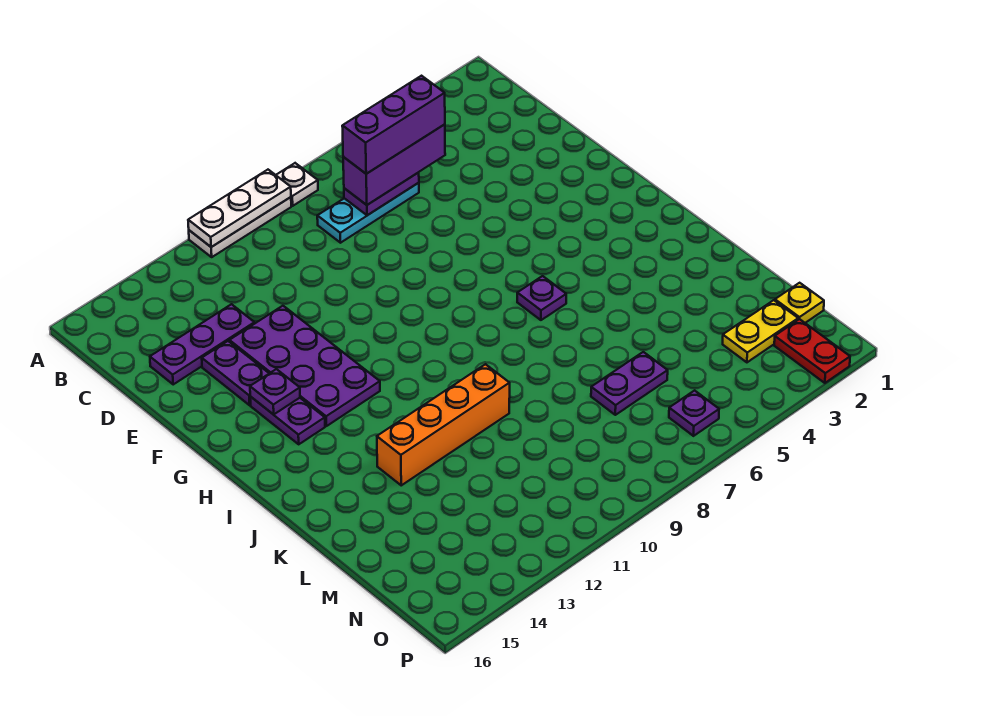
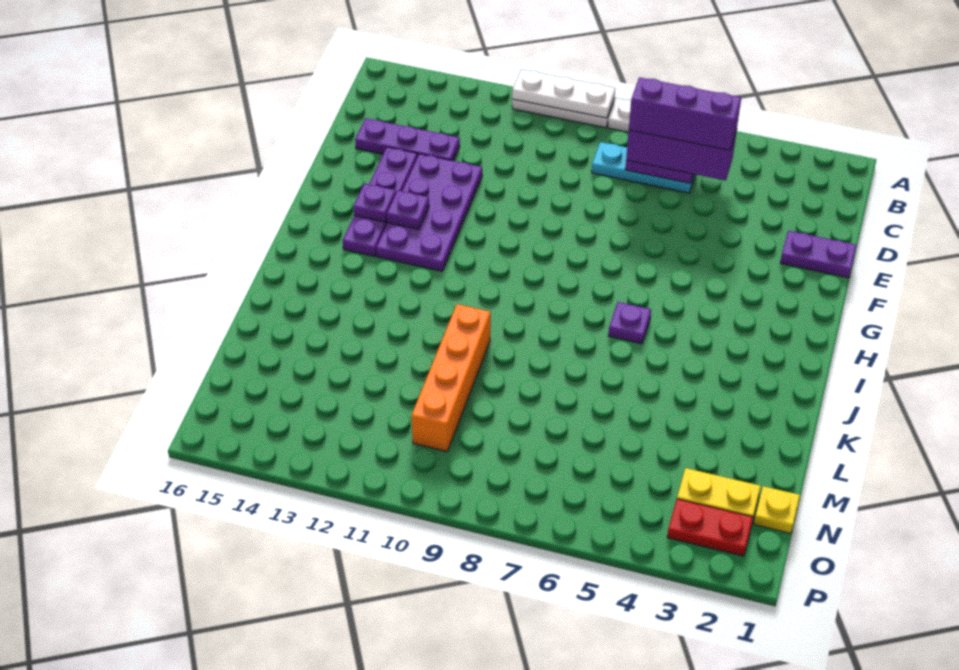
orange 1x4 brick [377,364,510,485] -> orange 1x4 brick turned to [411,304,491,452]
purple 1x2 plate [591,352,668,415] -> purple 1x2 plate moved to [780,231,856,278]
red 1x2 plate [774,319,850,383] -> red 1x2 plate turned to [667,499,753,556]
purple 1x1 plate [669,391,719,436] -> purple 1x1 plate moved to [387,190,429,229]

